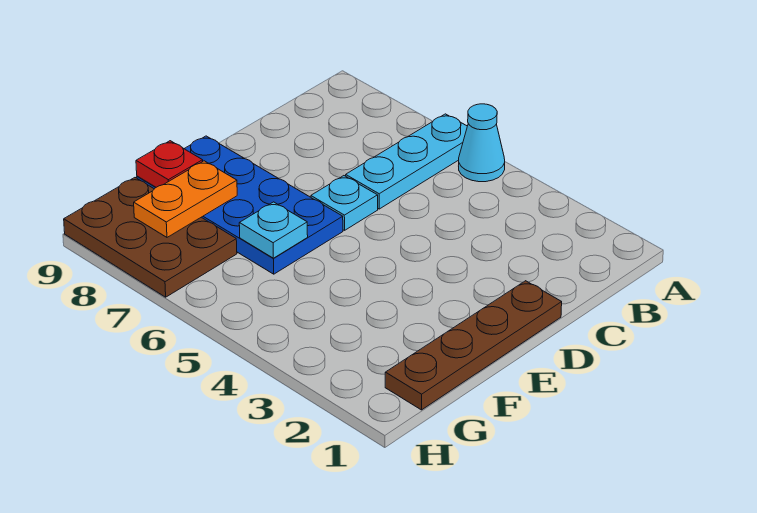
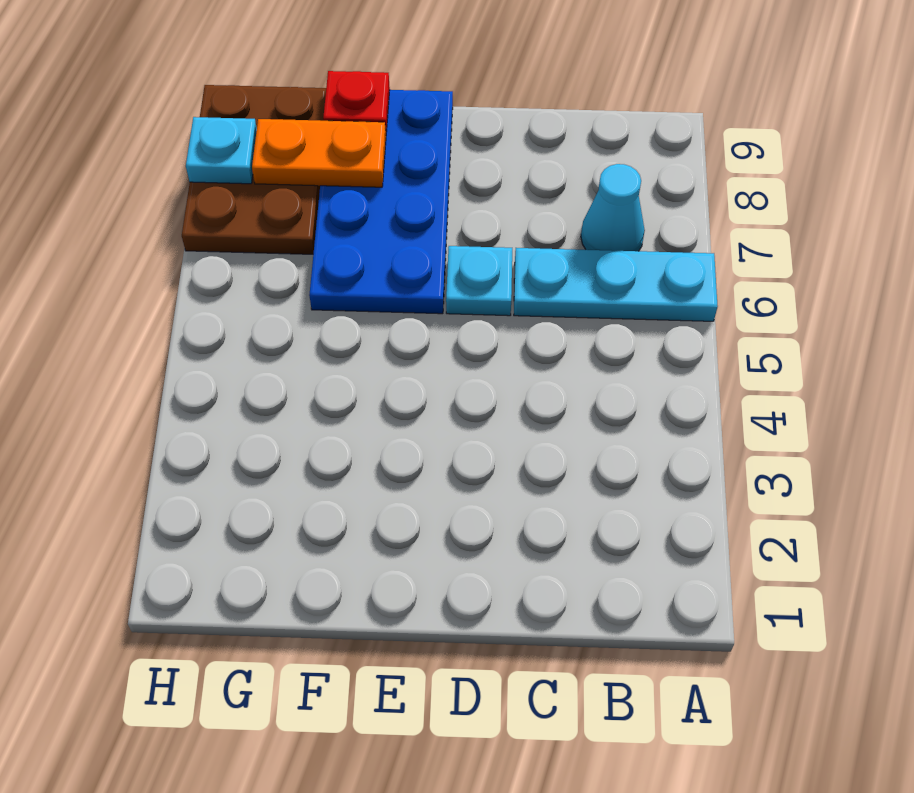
cyan 1x1 cone [459,104,505,182] -> cyan 1x1 cone moved to [581,164,645,251]
brown 1x4 plate [385,281,562,410] -> none
cyan 1x1 plate [239,202,308,258] -> cyan 1x1 plate moved to [186,117,257,184]

